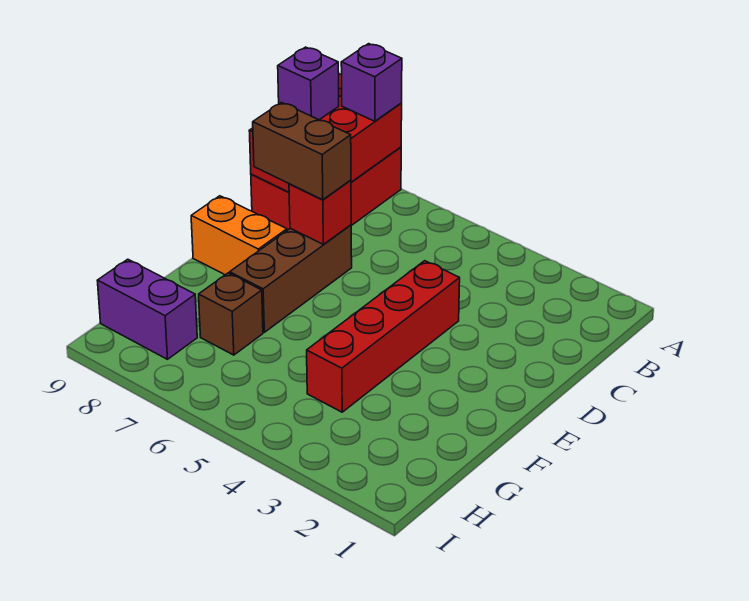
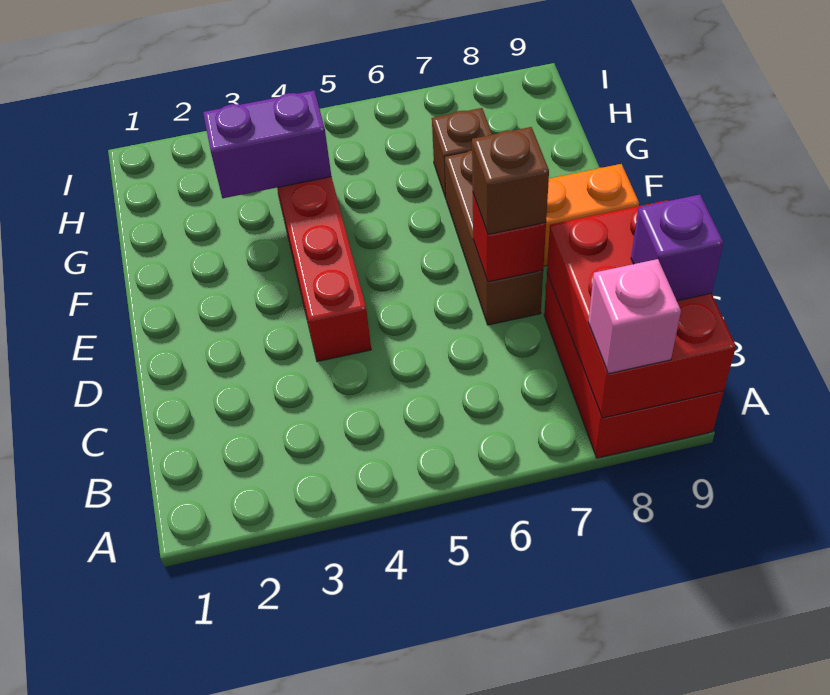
purple 1x1 brick [341,44,402,121] -> pink 1x1 brick [588,259,681,374]
brown 1x2 brick [253,102,351,200] -> brown 1x1 brick [472,127,549,234]
purple 1x2 brick [97,259,197,359] -> purple 1x2 brick moved to [203,91,331,198]

